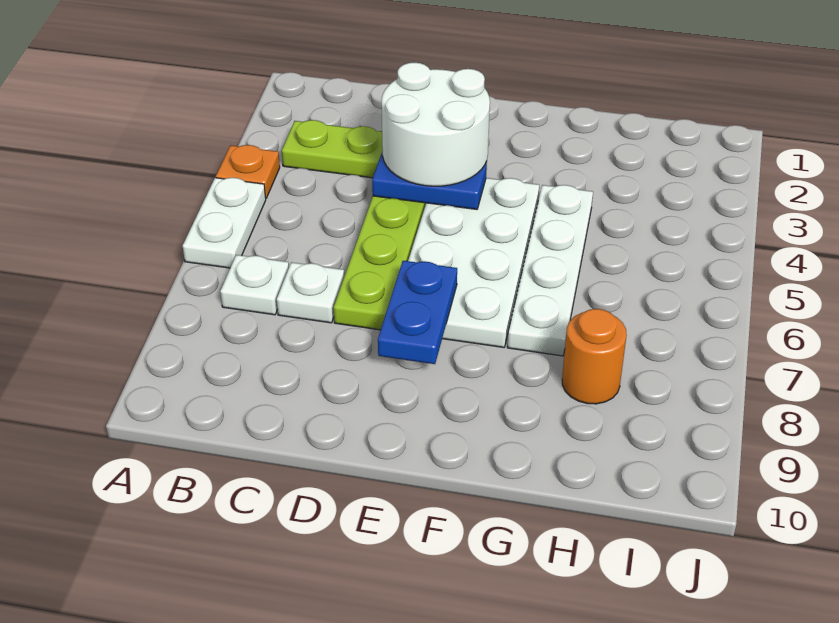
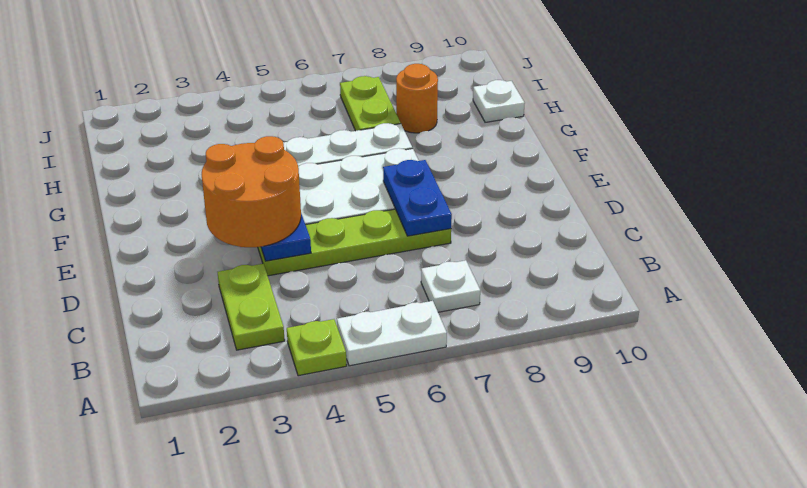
orange 1x1 plate [216,145,280,198] -> lime 1x1 plate [287,319,347,376]
white 1x1 plate [277,262,344,323] -> white 1x1 plate moved to [473,80,525,122]
white 2x2 round brick [382,62,490,186] -> orange 2x2 round brick [202,136,301,247]
blue 1x2 plate [378,261,457,364] -> blue 1x2 plate turned to [383,160,452,236]
none -> lime 1x2 plate [340,76,401,131]

